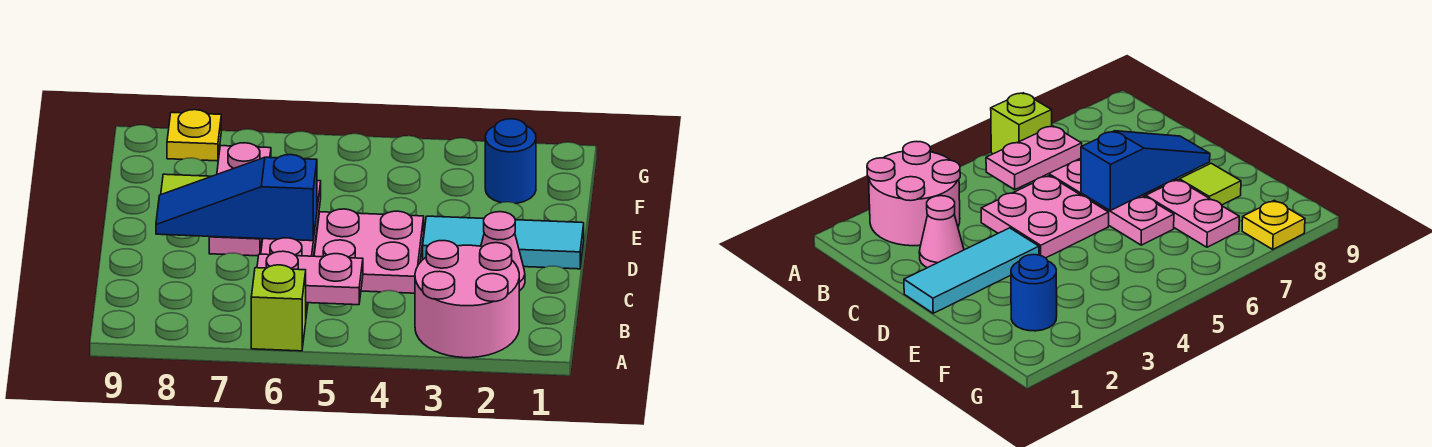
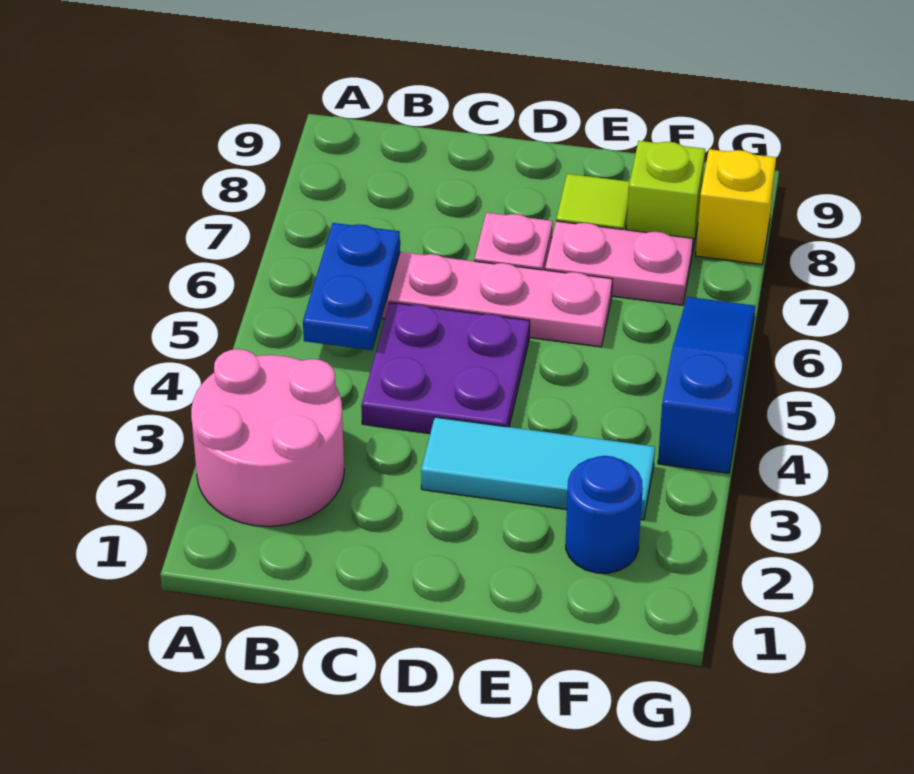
lime 1x1 brick [251,265,306,351] -> lime 1x1 brick moved to [626,141,705,253]
pink 1x2 plate [257,251,363,305] -> blue 1x2 plate [303,223,400,350]
pink 1x1 cone [481,212,525,291] -> none
pink 2x2 plate [314,209,424,293] -> purple 2x2 plate [361,302,530,433]
cyan 1x3 tile [423,216,584,269] -> cyan 1x3 tile turned to [421,417,655,520]
blue 1x3 slope [156,155,317,241] -> blue 1x3 slope moved to [658,297,755,473]
yellow 1x1 plate [167,110,221,161] -> yellow 1x1 brick [696,149,776,264]

